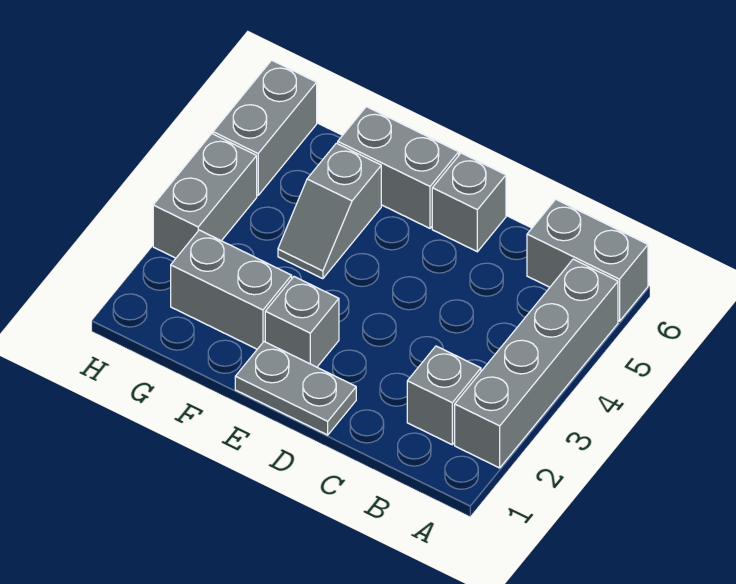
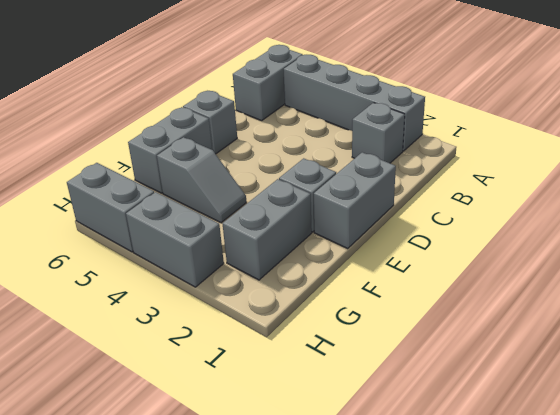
grey 1x2 plate [235,342,356,435] -> grey 1x2 brick [314,152,396,248]

